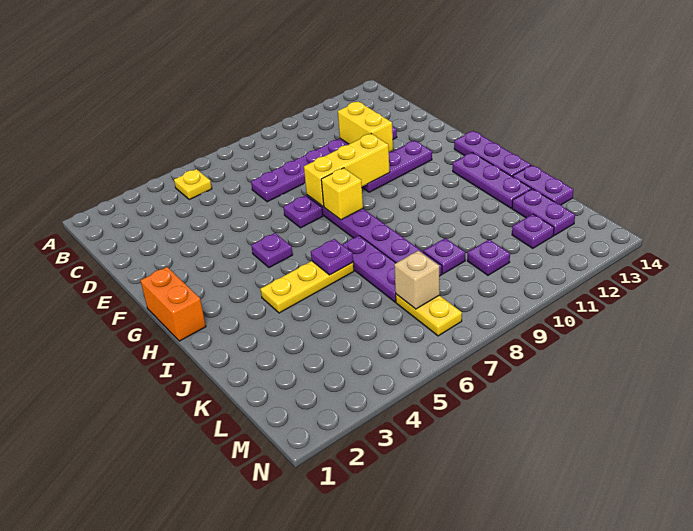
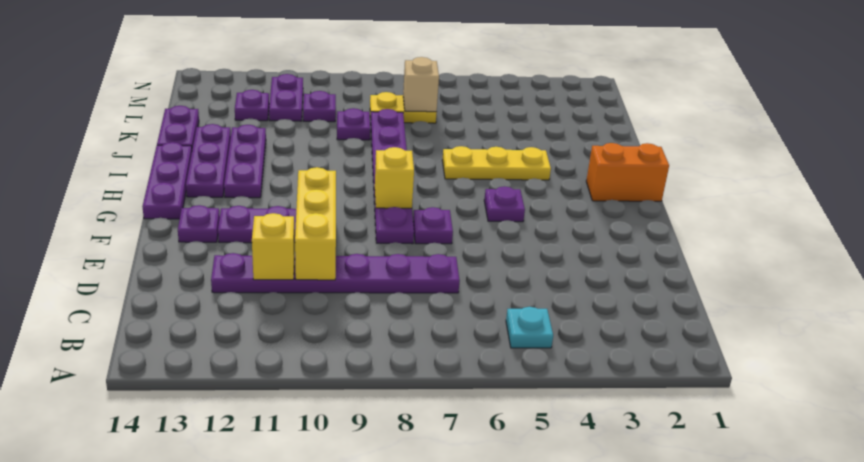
yellow 1x1 plate [174,169,212,200] -> cyan 1x1 plate [506,307,553,348]
yellow 1x2 brick [338,101,393,152] -> yellow 1x1 brick [252,213,295,280]
yellow 1x3 brick [304,134,390,206] -> yellow 1x3 brick turned to [295,167,336,280]
orange 1x2 brick [141,267,206,341] -> orange 1x2 brick turned to [586,143,669,201]
purple 1x1 plate [311,239,353,275] -> purple 1x1 plate moved to [178,205,220,242]
purple 1x3 plate [342,236,396,302] -> purple 1x3 plate moved to [224,125,266,198]
purple 1x2 plate [512,189,575,235] -> purple 1x2 plate moved to [269,74,303,121]
yellow 1x2 plate [396,294,462,336] -> yellow 1x2 plate turned to [370,92,437,123]

